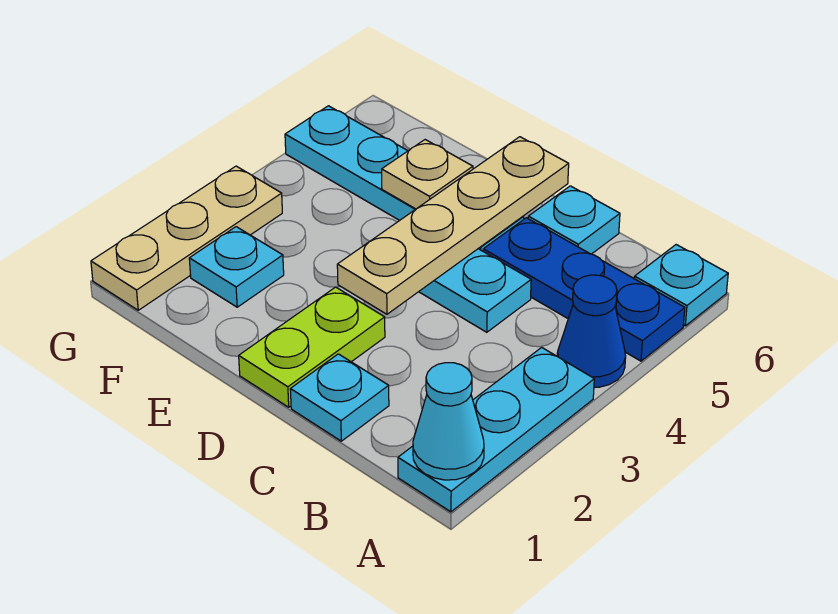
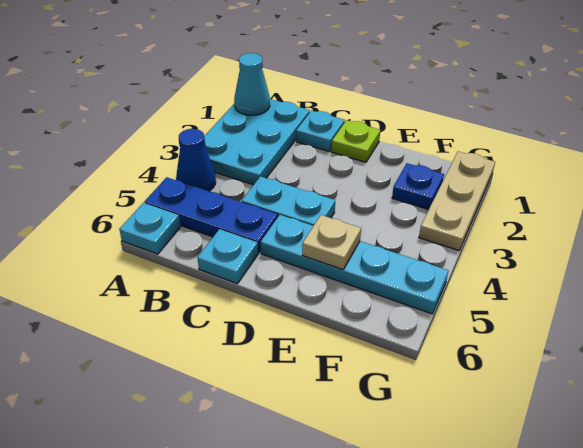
cyan 1x3 plate [398,347,594,512] -> cyan 2x3 plate [204,99,310,185]
lime 1x2 plate [239,287,385,407] -> lime 1x1 plate [332,120,380,162]
tan 1x4 plate [337,137,569,314] -> none
cyan 1x1 plate [189,227,284,307] -> blue 1x1 plate [392,163,444,210]

